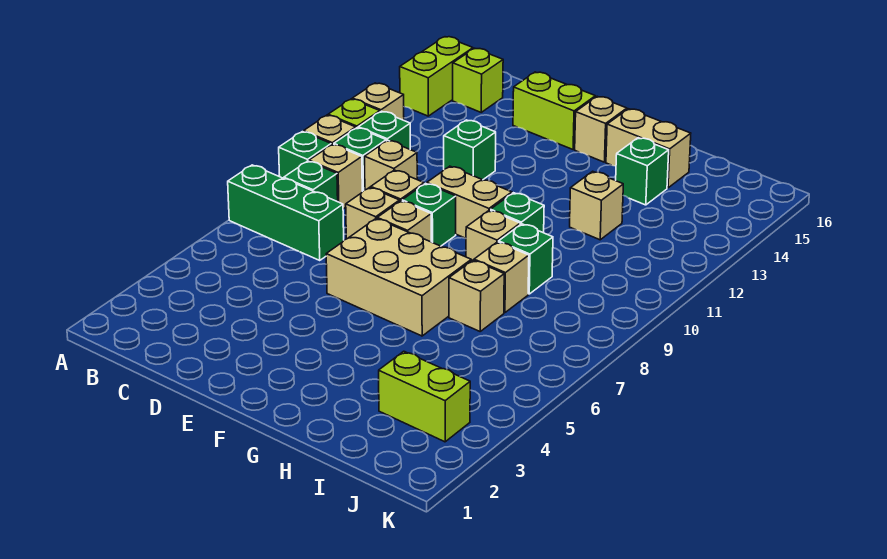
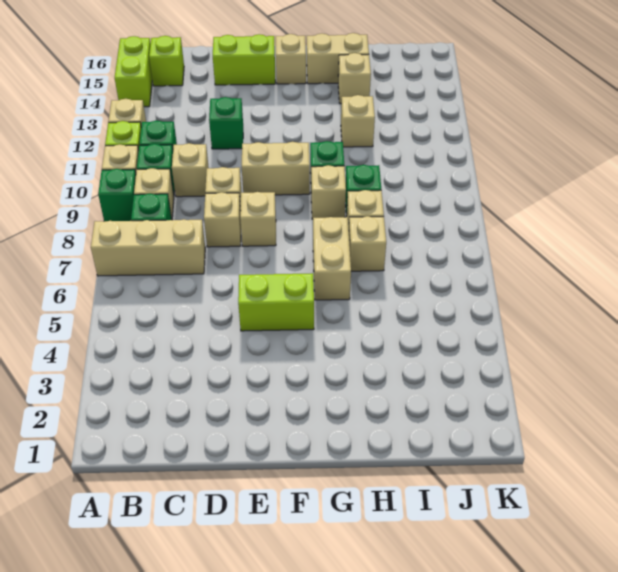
green 1x3 brick [228,165,344,260] -> tan 1x3 brick [91,219,205,276]
tan 2x3 brick [326,219,471,336] -> tan 1x2 brick [313,217,351,300]
green 1x1 brick [402,183,456,246] -> none
green 1x1 brick [616,138,669,205] -> tan 1x1 brick [338,53,371,104]
lime 1x2 brick [379,351,470,442] -> lime 1x2 brick moved to [238,273,314,331]

